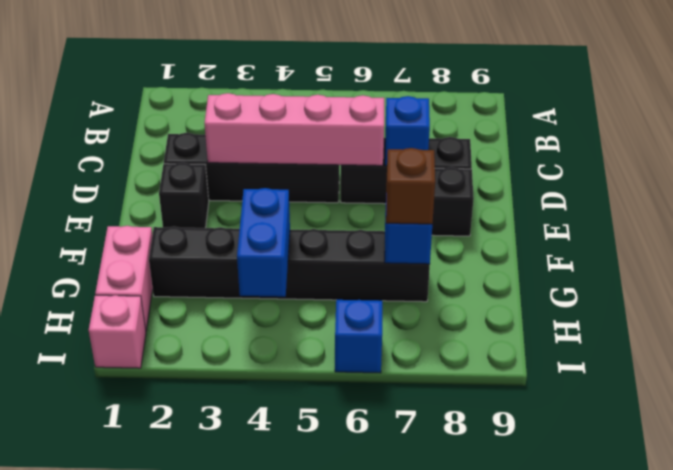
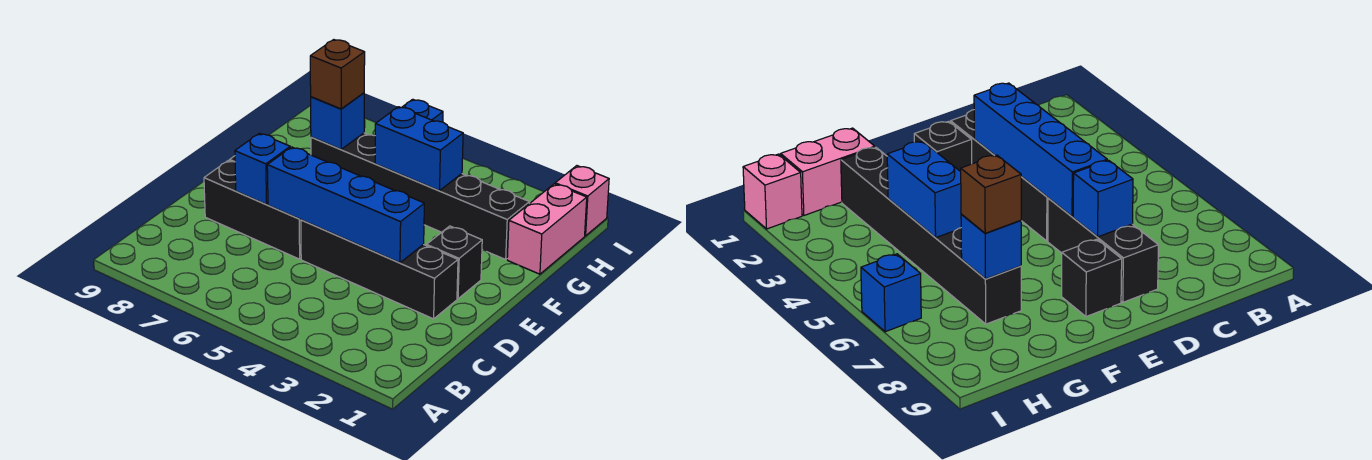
pink 1x4 brick [205,93,384,166] -> blue 1x4 brick [267,147,424,263]
blue 1x2 brick [237,188,290,297] -> blue 1x2 brick turned to [375,107,463,191]

